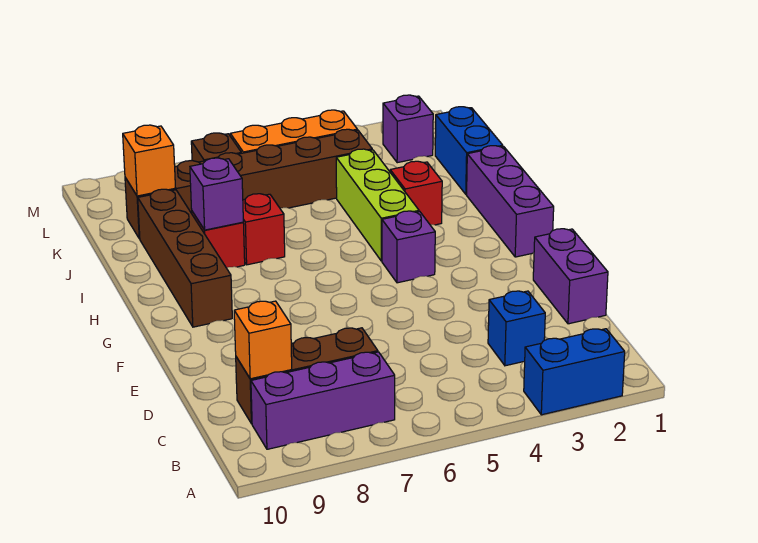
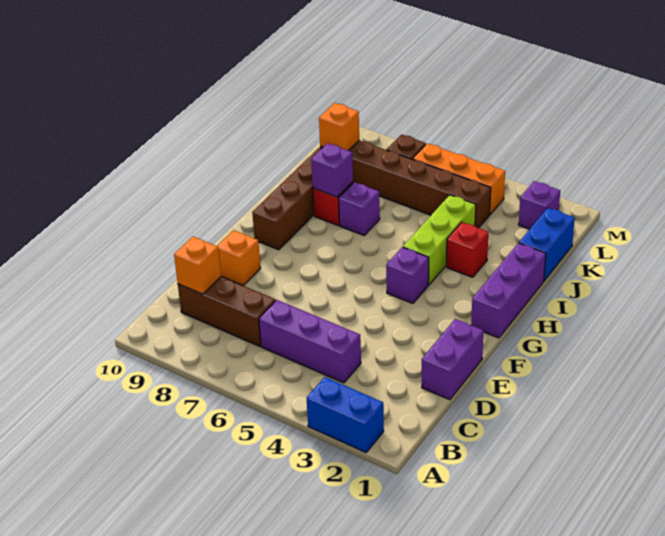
purple 1x3 brick [251,352,395,449] -> purple 1x3 brick moved to [259,300,361,383]
blue 1x1 brick [488,291,545,366] -> none
none -> orange 1x1 brick [217,230,261,286]
red 1x1 brick [243,194,285,265] -> purple 1x1 brick [339,182,380,235]

